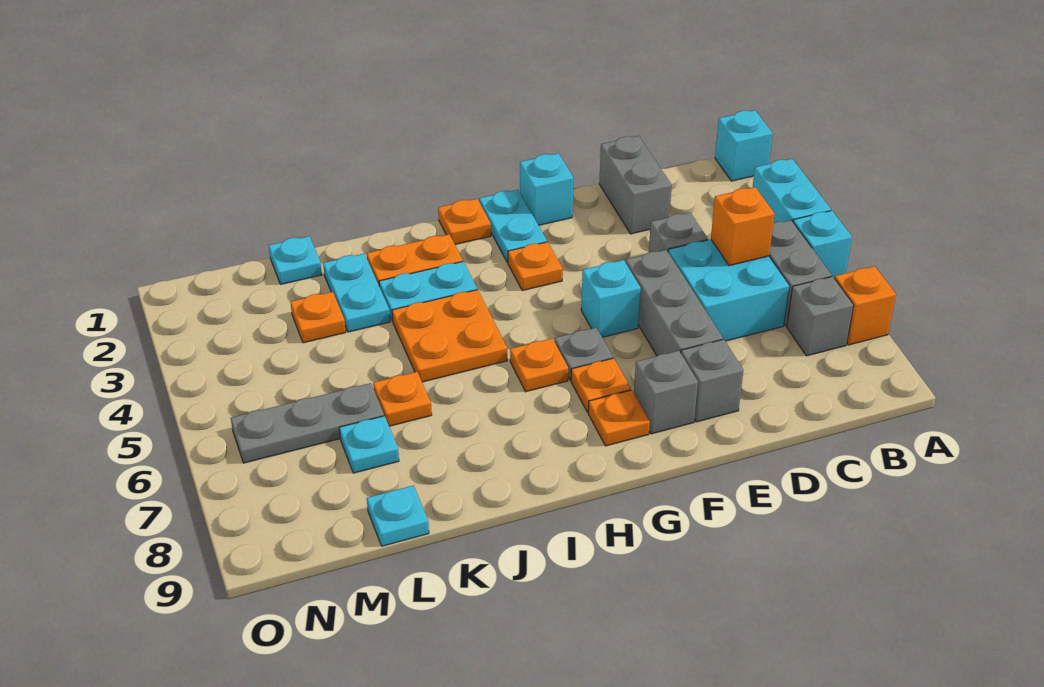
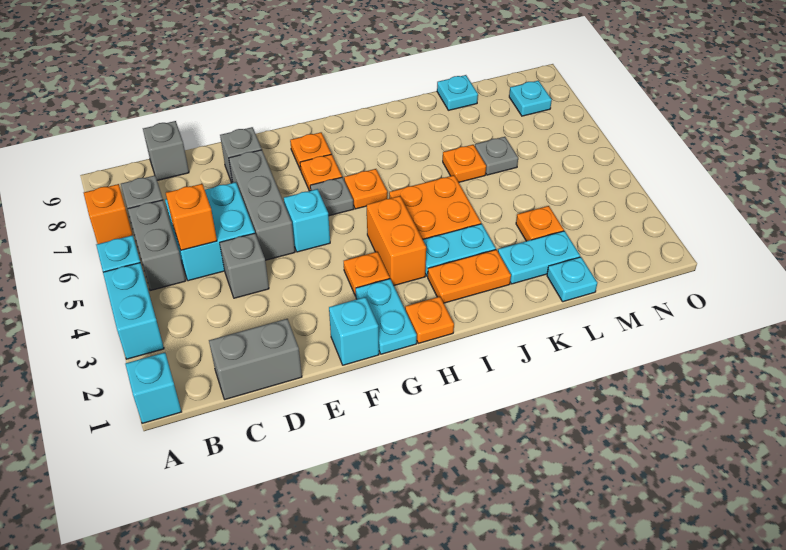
grey 1x2 brick [599,136,672,234] -> grey 1x2 brick turned to [209,319,302,399]
grey 1x1 brick [634,351,698,434] -> grey 1x1 brick moved to [143,121,189,180]
none -> orange 1x2 brick [367,196,426,285]
cyan 1x2 plate [323,254,390,332] -> cyan 1x2 plate turned to [498,231,580,284]
grey 1x3 plate [231,383,384,463] -> grey 1x1 plate [475,137,518,175]
cyan 1x1 plate [339,416,399,473] -> cyan 1x1 plate moved to [509,81,552,116]

